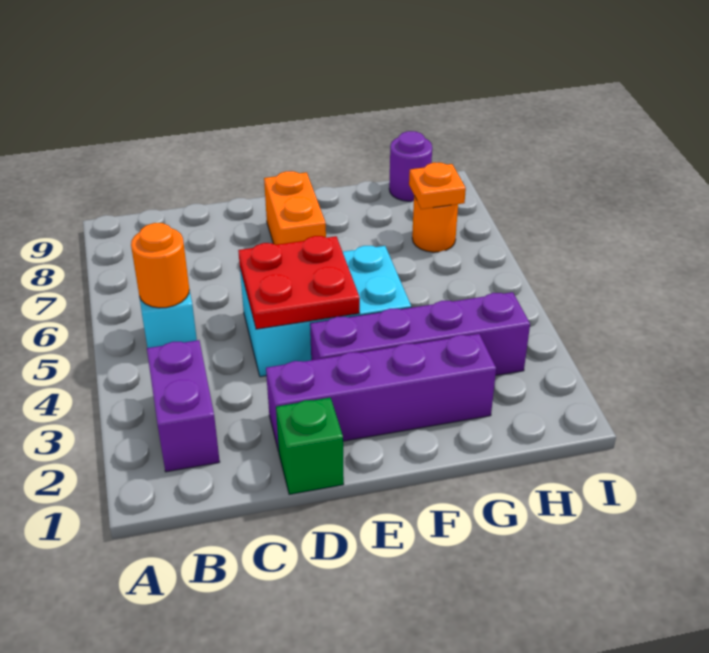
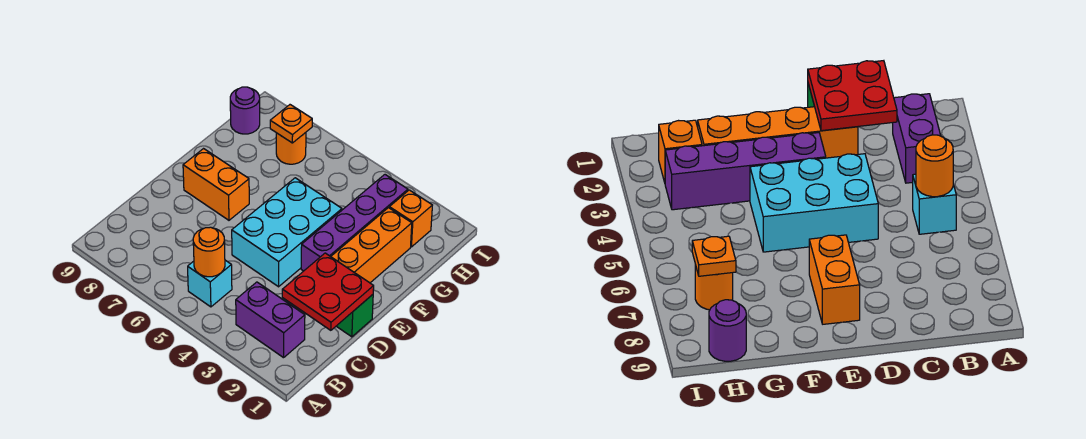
purple 1x4 brick [266,334,496,452] -> orange 1x4 brick [331,208,412,283]
red 2x2 plate [238,236,360,329] -> red 2x2 plate moved to [282,253,374,330]
none -> orange 1x1 brick [389,190,432,247]

